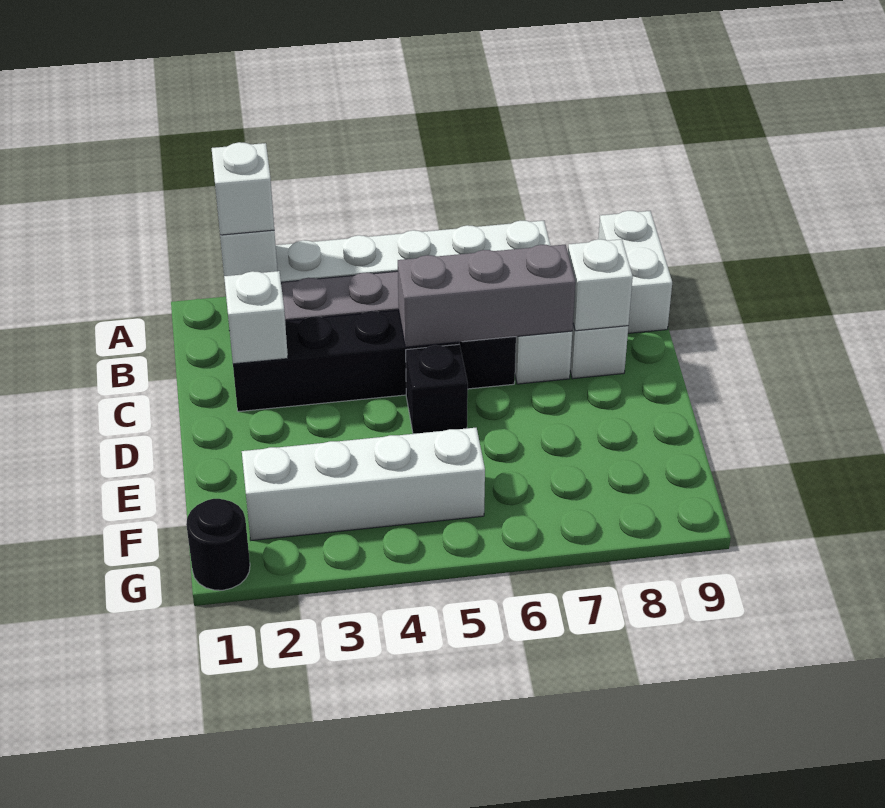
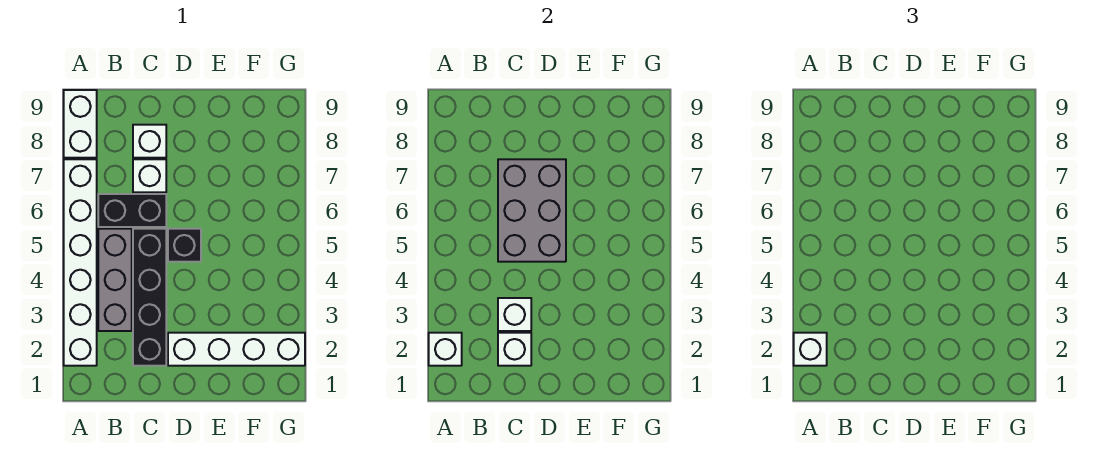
white 1x2 brick [598,211,672,333] -> white 1x2 brick turned to [64,90,97,158]
grey 1x3 brick [398,245,575,347] -> grey 2x3 brick [498,159,566,262]
white 1x1 brick [568,239,633,331] -> white 1x1 brick moved to [498,298,531,331]
white 1x4 brick [242,428,485,540] -> white 1x4 brick turned to [168,333,305,366]
black 1x1 round brick [186,499,250,590] -> none

